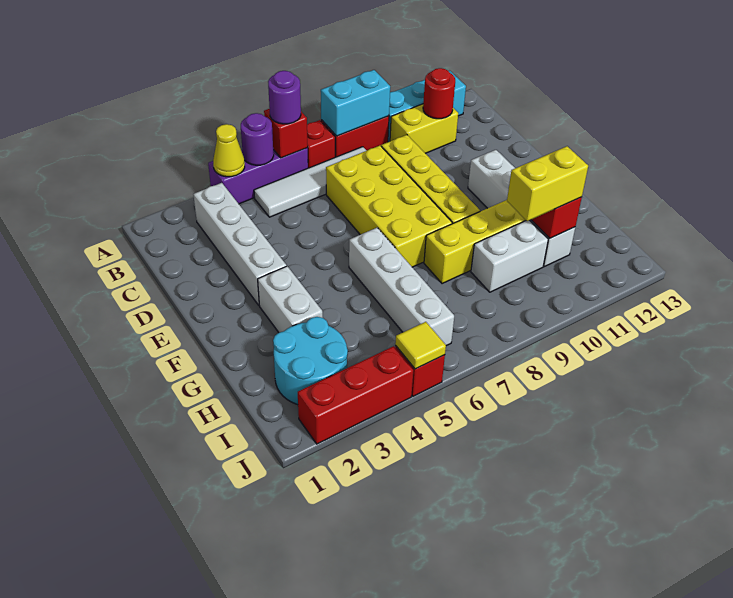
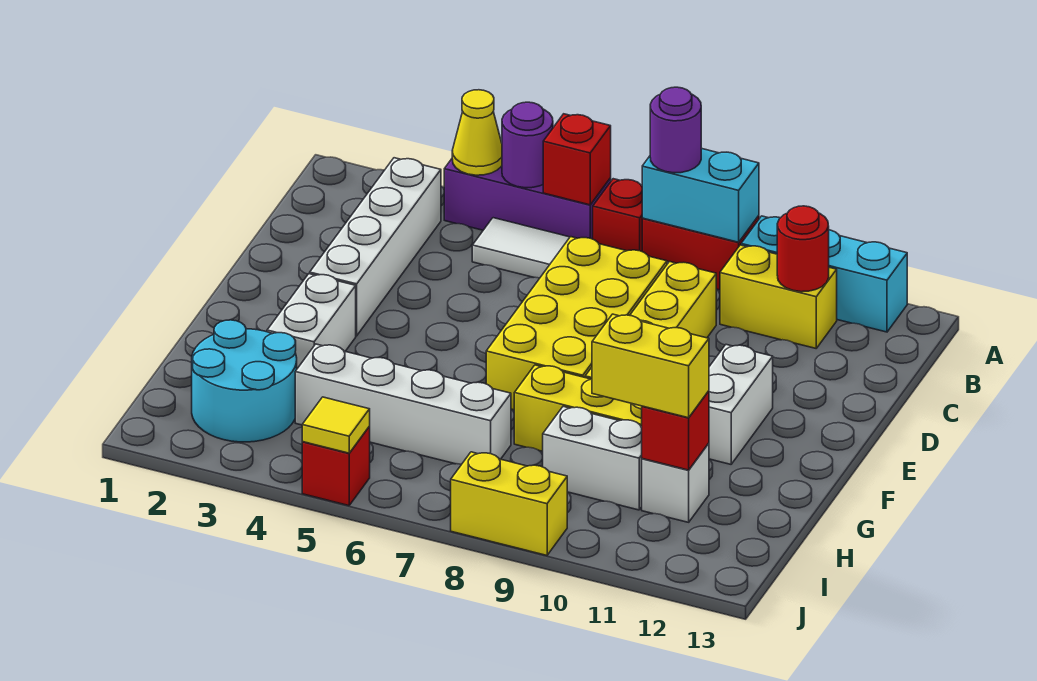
purple 1x1 round brick [268,71,301,124] -> purple 1x1 round brick moved to [650,87,701,173]
white 1x4 brick [349,228,454,346] -> white 1x4 brick turned to [295,344,511,464]
red 1x3 brick [298,346,413,444] -> none
none -> yellow 1x2 brick [451,452,567,555]

